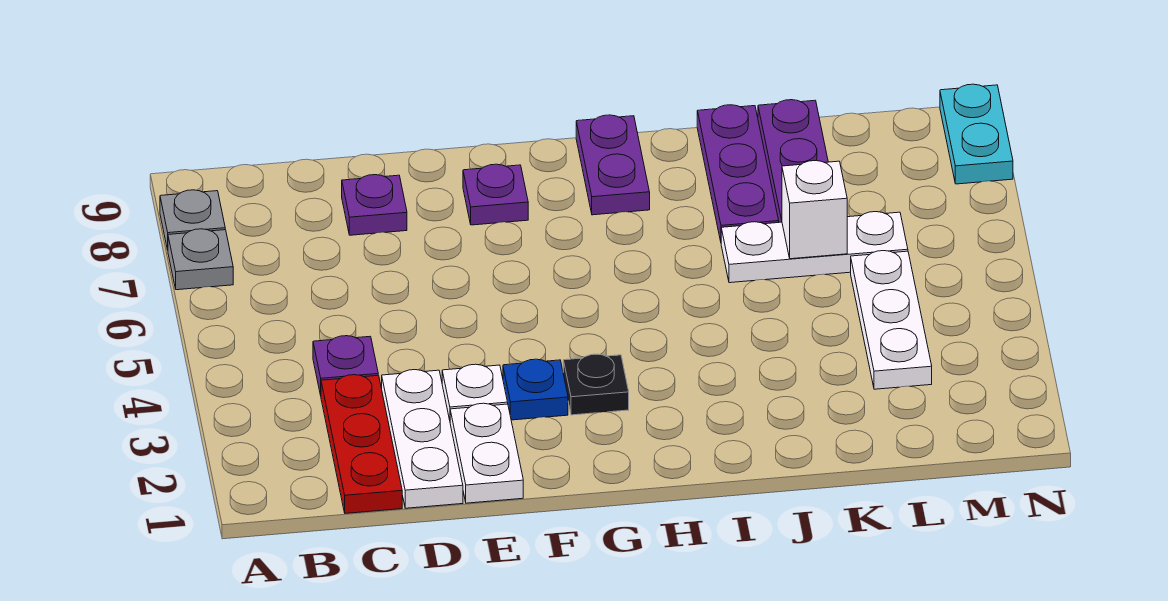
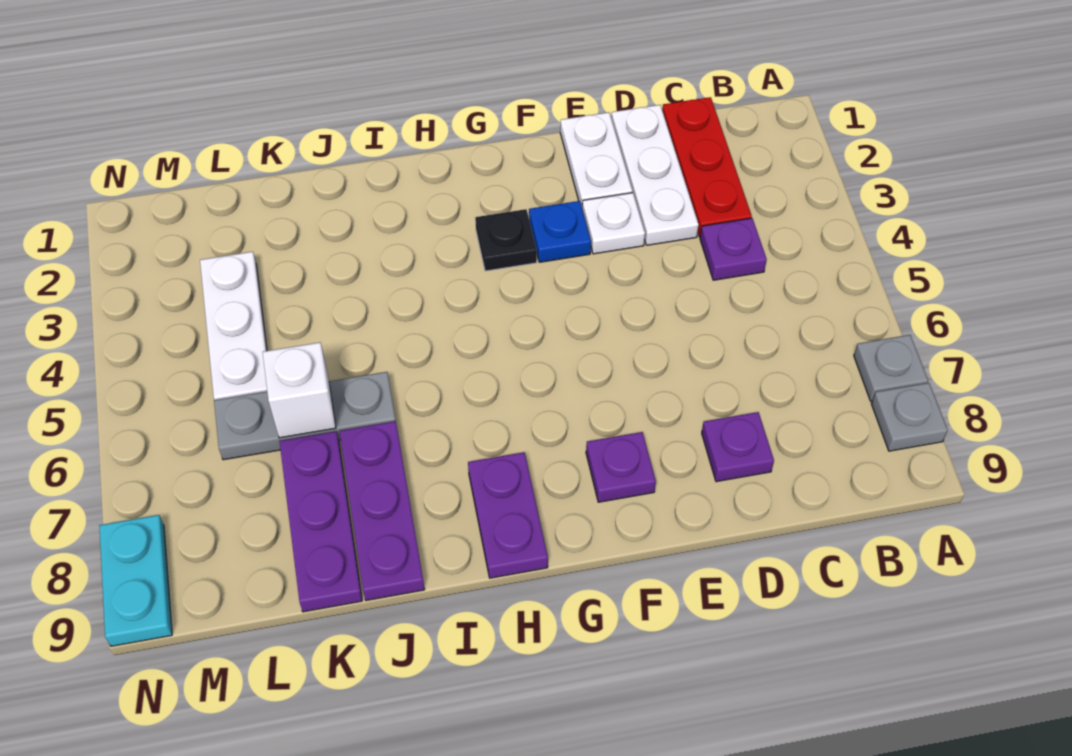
white 1x3 plate [721,212,908,283] -> grey 1x3 plate [214,372,396,460]

